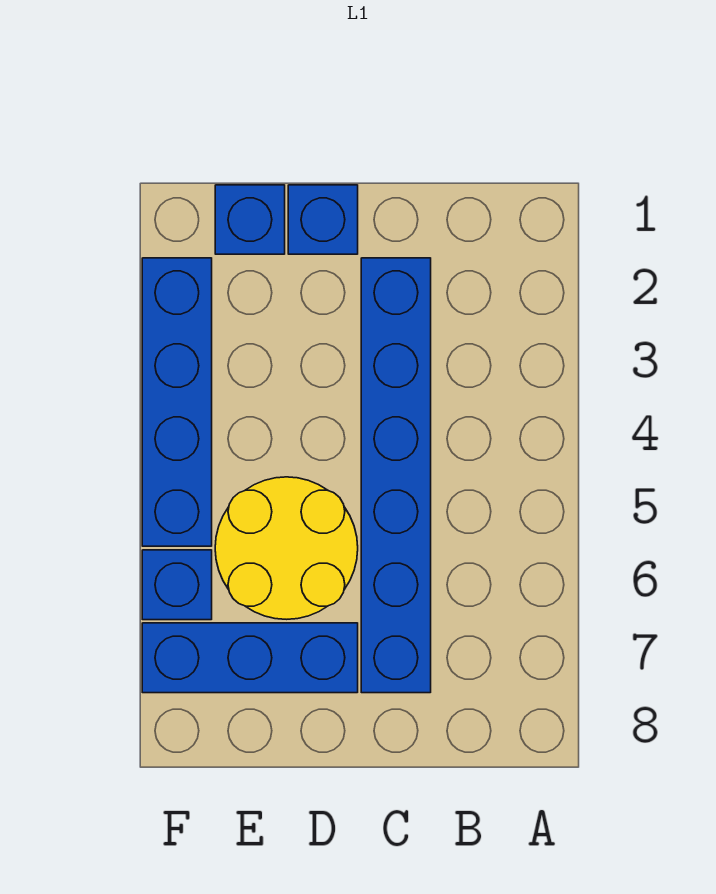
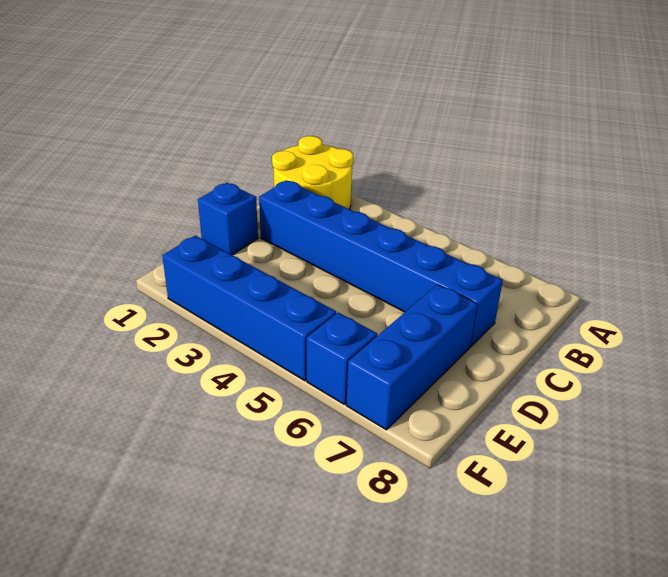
yellow 2x2 round brick [215,477,358,619] -> yellow 2x2 round brick moved to [272,136,353,209]
blue 1x1 brick [215,185,285,254] -> none

